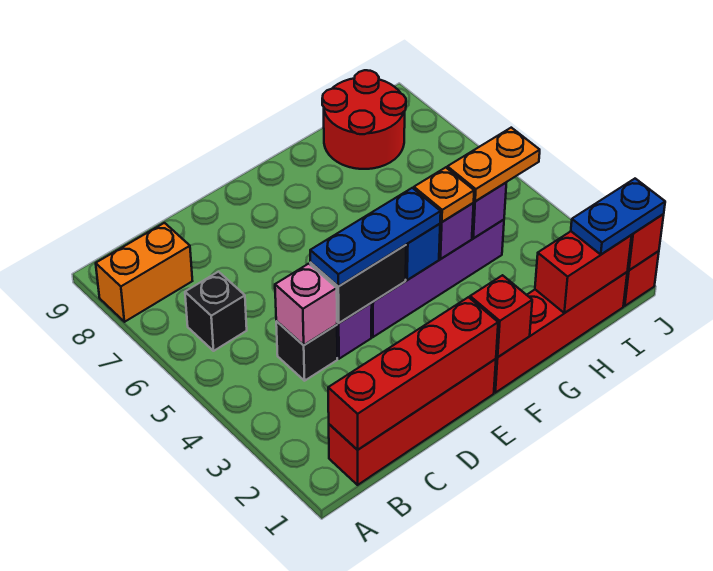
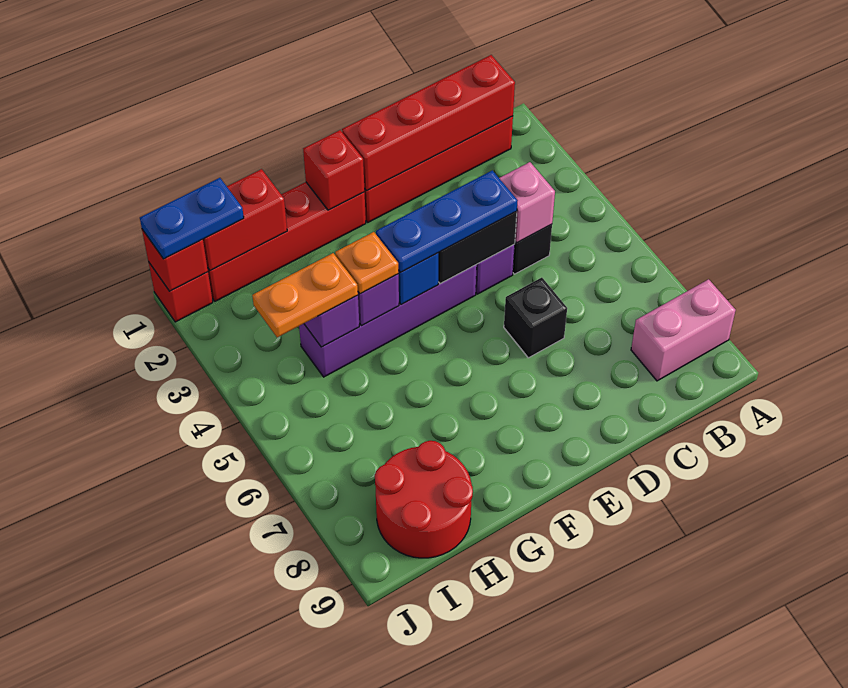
orange 1x2 brick [96,223,192,322] -> pink 1x2 brick [631,279,736,381]
black 1x1 brick [185,272,247,351] -> black 1x1 brick moved to [504,278,567,358]

